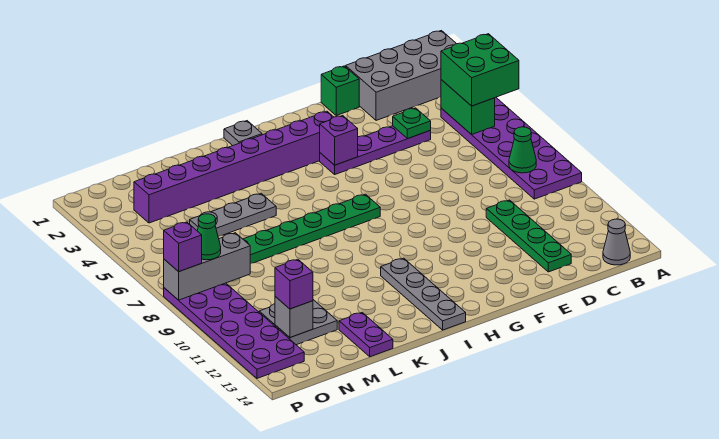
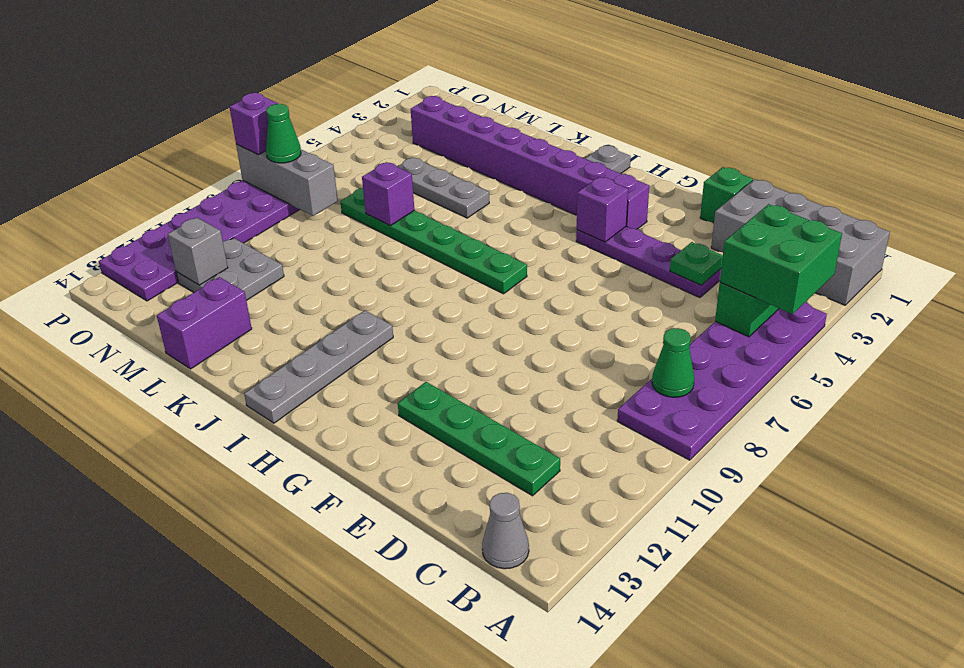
green 1x4 plate [486,200,571,272] -> green 1x4 plate turned to [398,382,560,496]
purple 1x2 plate [339,313,393,357] -> purple 1x2 brick [157,277,252,369]
purple 1x1 brick [275,259,313,309] -> purple 1x1 brick moved to [362,162,414,226]

